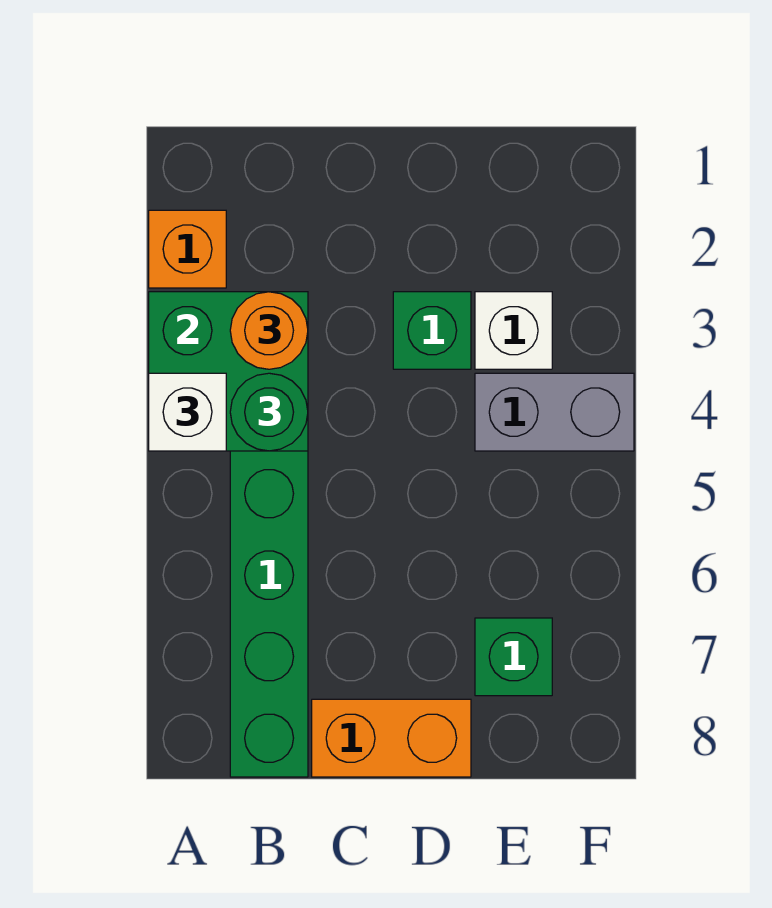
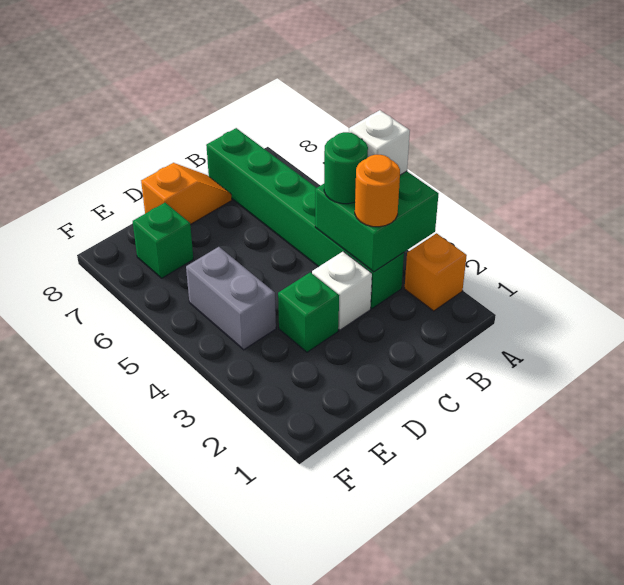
orange 1x2 brick [312,699,471,777] -> orange 1x2 slope [141,163,232,225]
white 1x1 brick [475,292,552,369] -> white 1x1 brick moved to [312,252,372,330]
grey 1x2 brick [475,373,634,451] -> grey 1x2 brick turned to [186,247,276,350]

